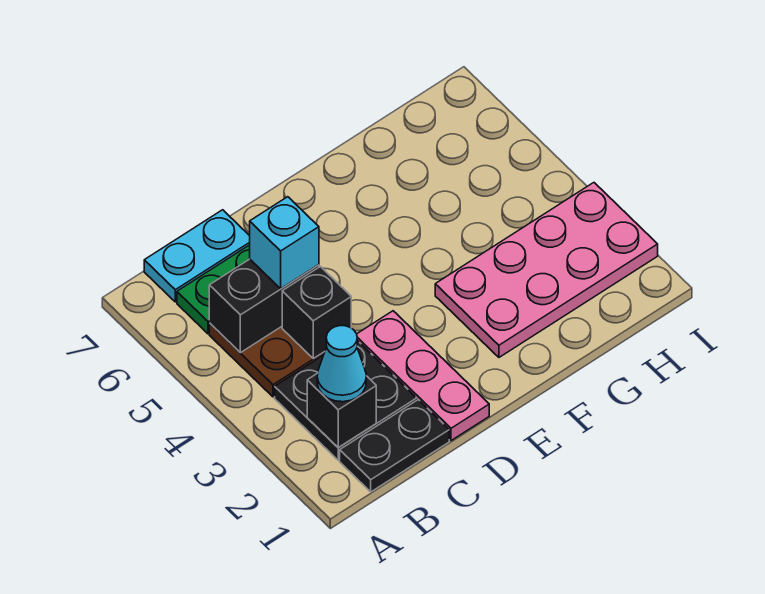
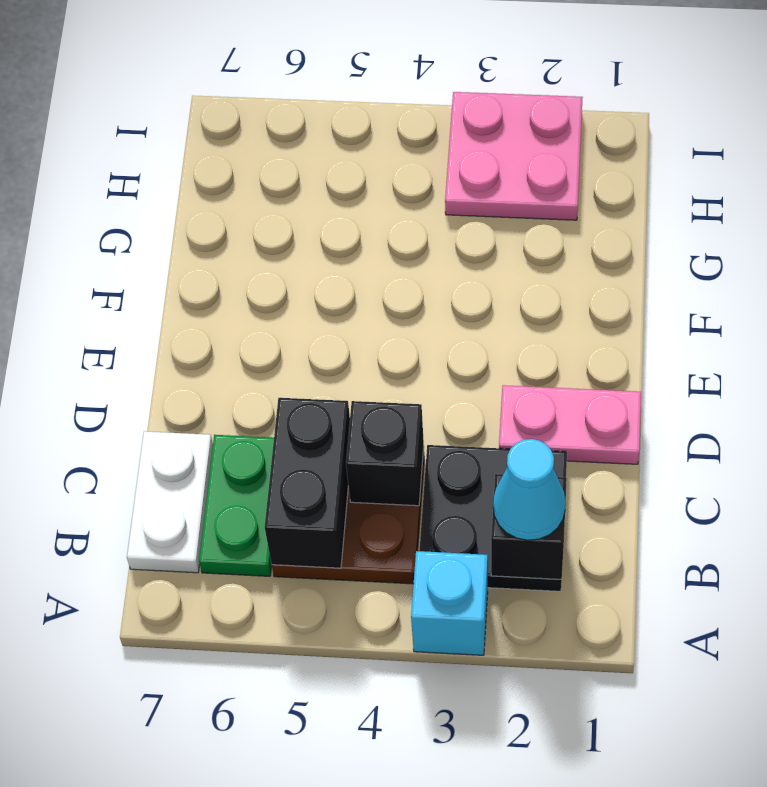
black 1x2 plate [340,400,449,492] -> none
cyan 1x2 plate [144,210,250,302] -> white 1x2 plate [127,431,213,573]
cyan 1x1 brick [250,197,319,289] -> cyan 1x1 brick moved to [411,551,488,655]
pink 1x3 plate [357,311,489,441] -> pink 1x2 plate [499,385,641,464]
pink 2x4 plate [435,183,658,357] -> pink 2x2 plate [445,92,583,220]

